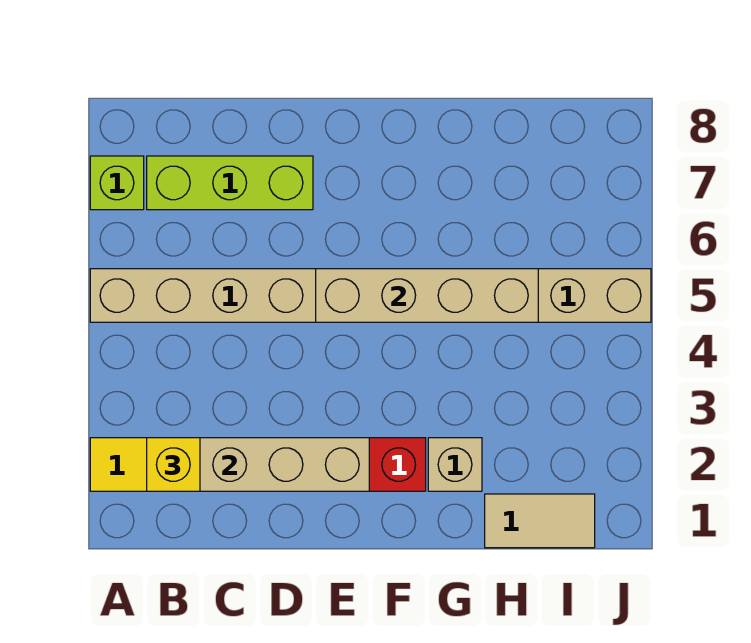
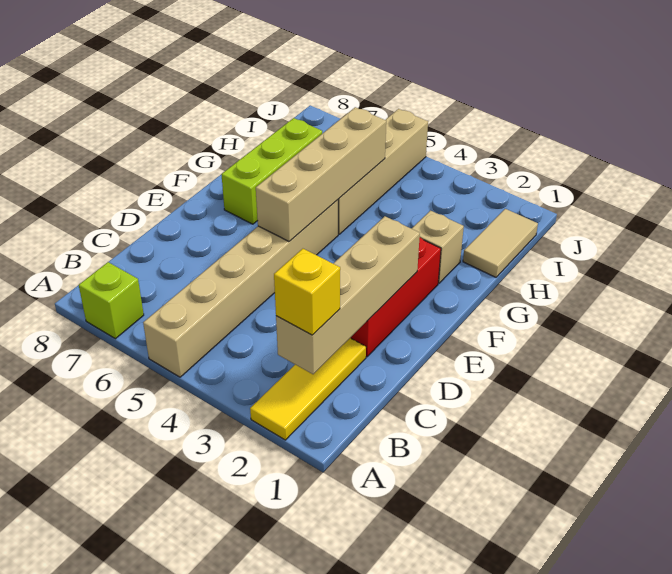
lime 1x3 brick [147,156,313,210] -> lime 1x3 brick moved to [221,118,322,224]

